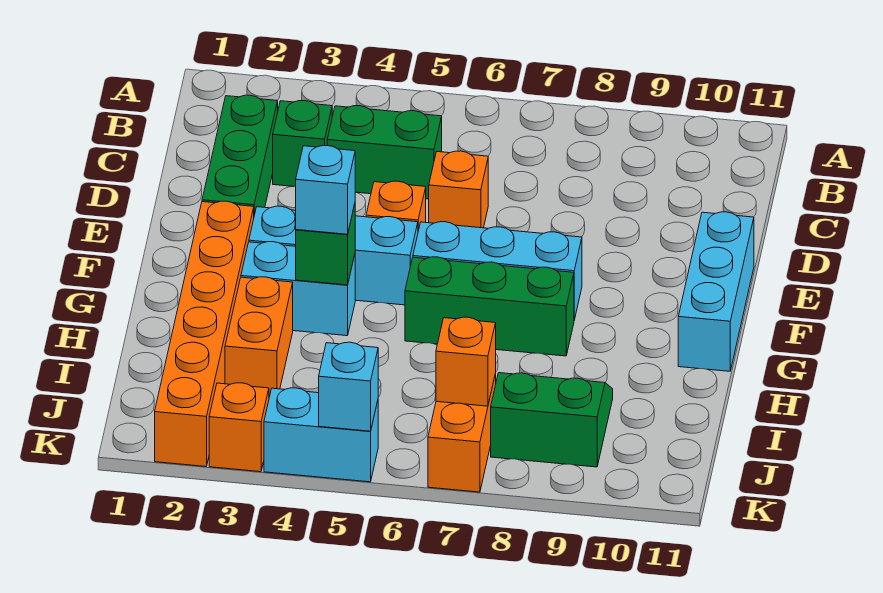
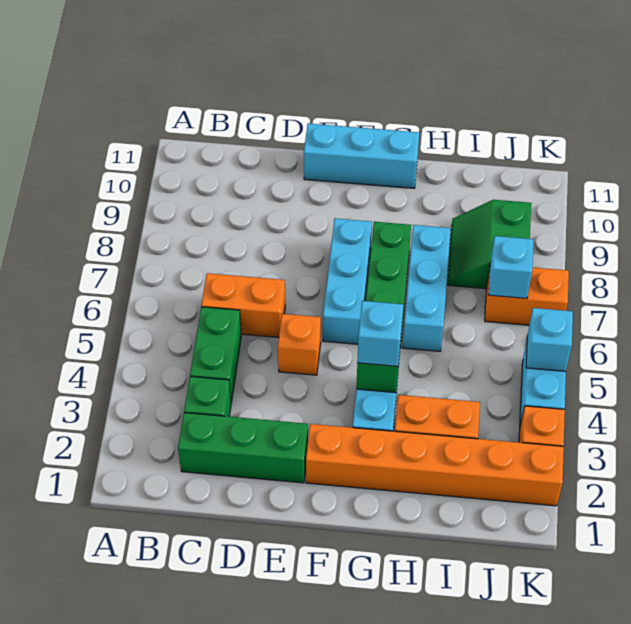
orange 1x1 brick [429,151,488,228] -> orange 1x2 brick [201,273,285,337]
cyan 1x3 brick [249,206,418,305] -> cyan 1x3 brick moved to [403,225,451,351]
orange 1x1 brick [436,317,496,406] -> cyan 1x1 brick [489,236,533,299]

